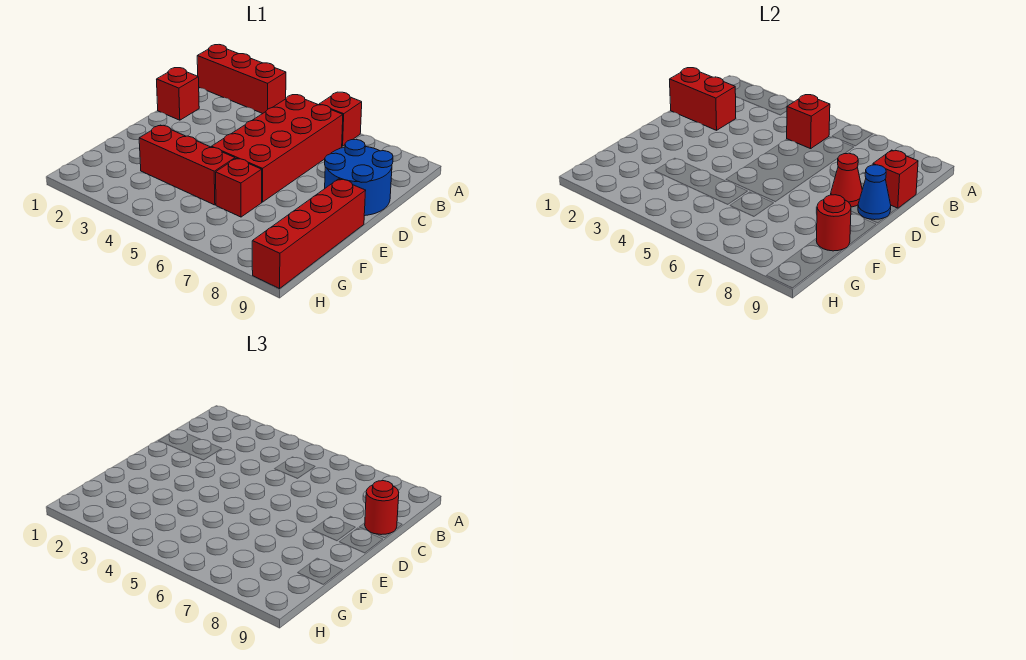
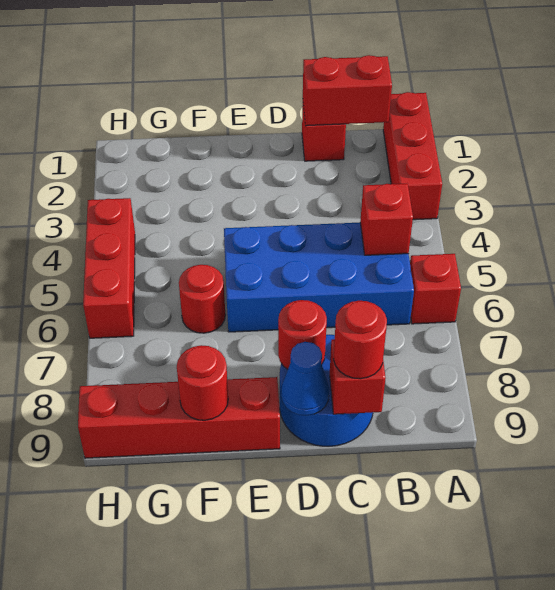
red 2x4 brick [212,95,343,202] -> blue 2x4 brick [224,223,414,332]
red 1x2 brick [670,68,736,130] -> red 1x2 brick turned to [303,55,392,126]
red 1x1 cone [831,153,862,207] -> red 1x1 round brick [278,300,327,369]
red 1x3 brick [139,125,235,205] -> red 1x3 brick moved to [83,198,135,338]
red 1x1 brick [216,158,262,217] -> red 1x1 round brick [179,265,225,333]

